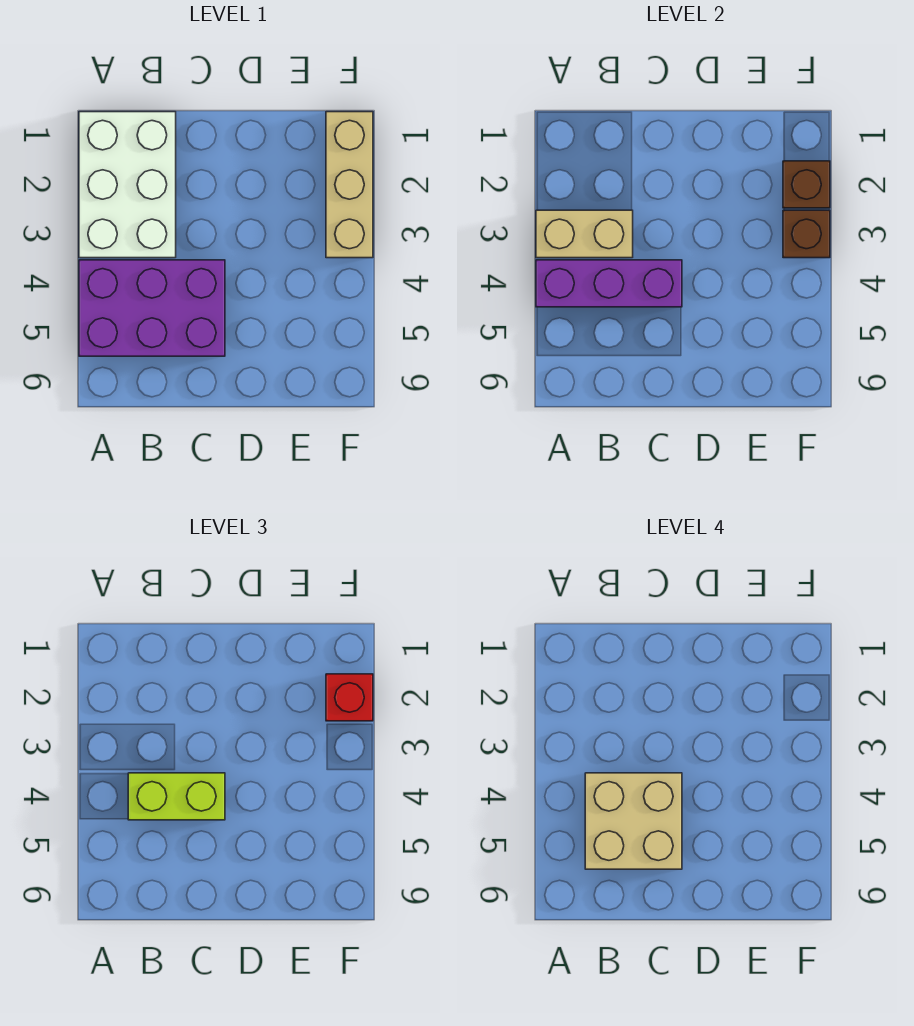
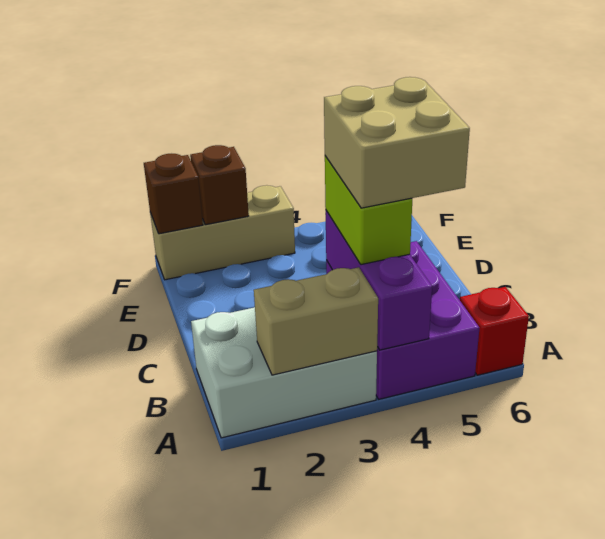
tan 1x2 brick [536,210,633,258] -> tan 1x2 brick turned to [254,267,378,375]
red 1x1 brick [326,674,373,721] -> red 1x1 brick moved to [460,287,529,375]
brown 1x1 brick [783,210,830,258] -> brown 1x1 brick moved to [144,154,203,234]

